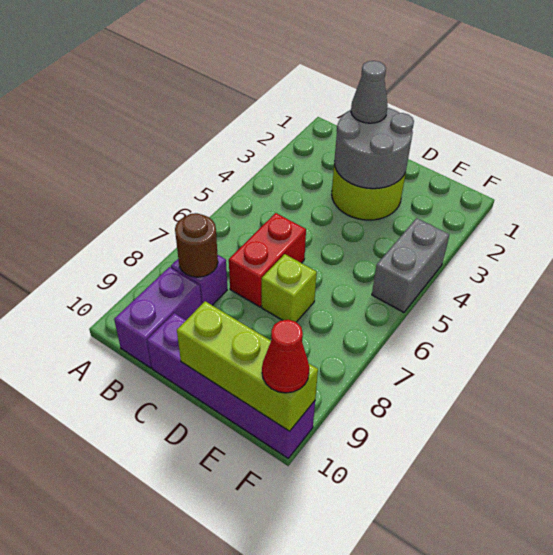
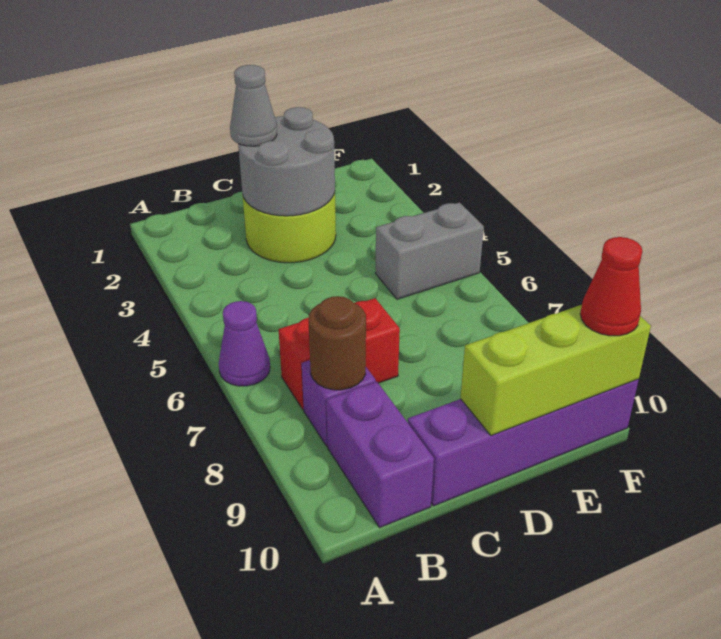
none -> purple 1x1 cone [219,301,270,386]
red 1x2 brick [229,213,306,307] -> red 1x2 brick turned to [279,298,400,409]
lime 1x1 brick [262,254,317,322] -> none
grey 1x2 brick [372,218,449,312] -> grey 1x2 brick turned to [375,203,484,299]

